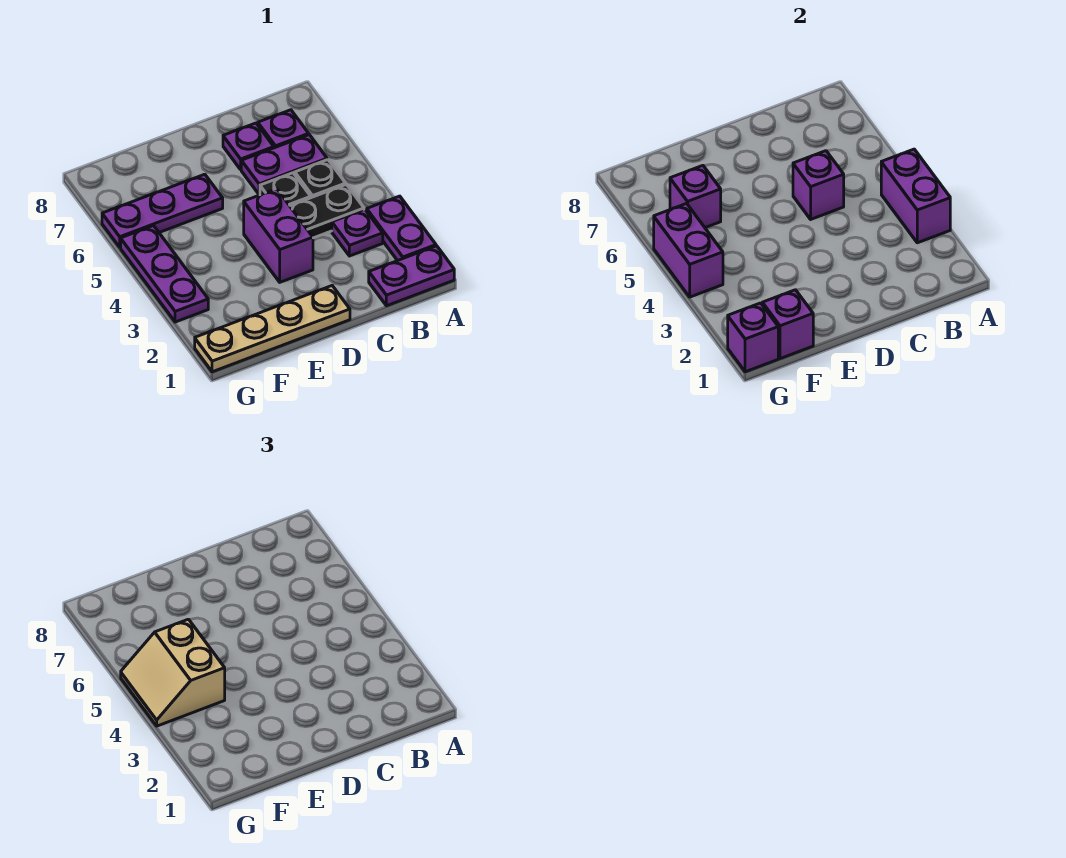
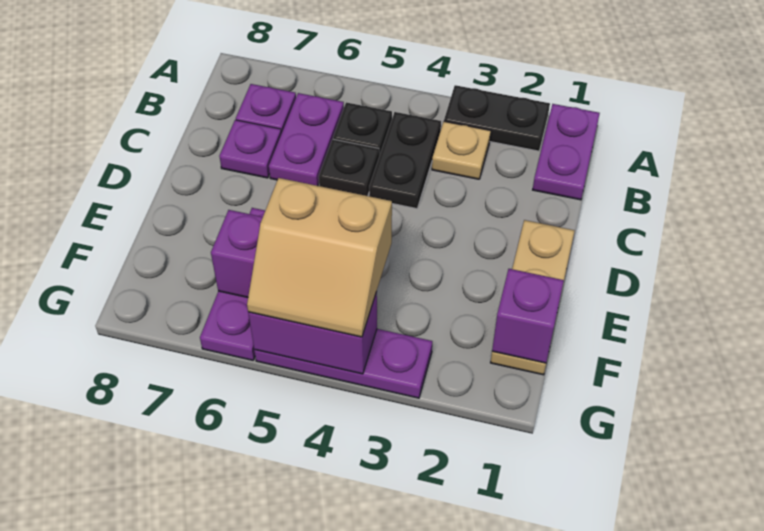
purple 1x2 plate [367,196,436,261] -> black 1x2 plate [444,85,550,151]
purple 1x2 brick [881,149,950,243] -> none
purple 1x1 plate [332,209,383,256] -> tan 1x1 plate [432,122,491,179]
purple 1x1 brick [793,151,844,219] -> none
tan 1x4 plate [195,286,350,372] -> tan 1x3 plate [491,220,574,375]
purple 1x2 brick [244,189,313,282] -> none
purple 1x1 brick [728,303,778,372] -> none

